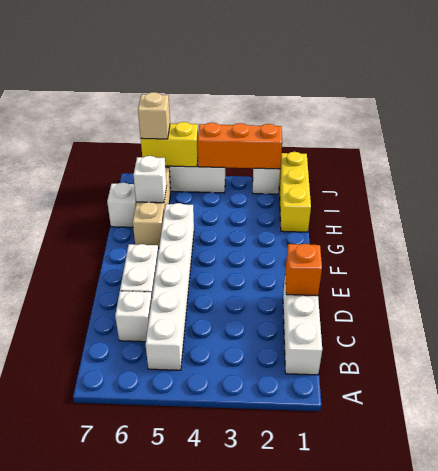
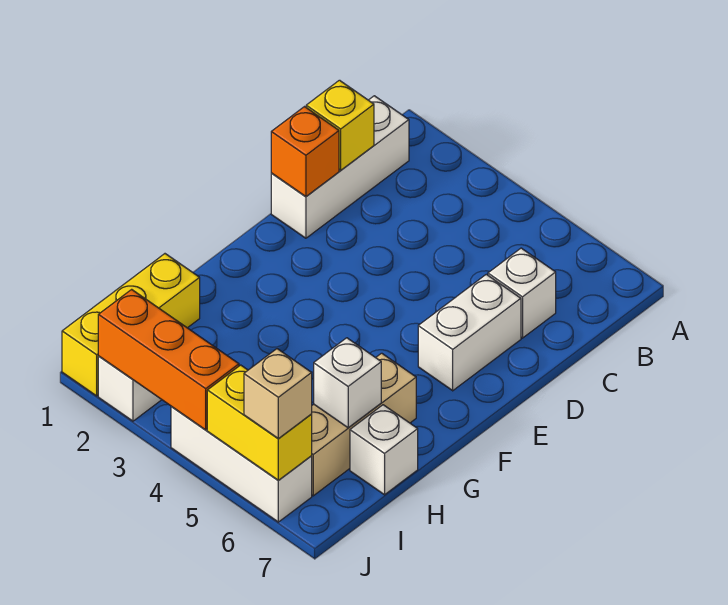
white 1x6 brick [146,203,194,370] -> none
none -> yellow 1x1 brick [306,80,374,170]

